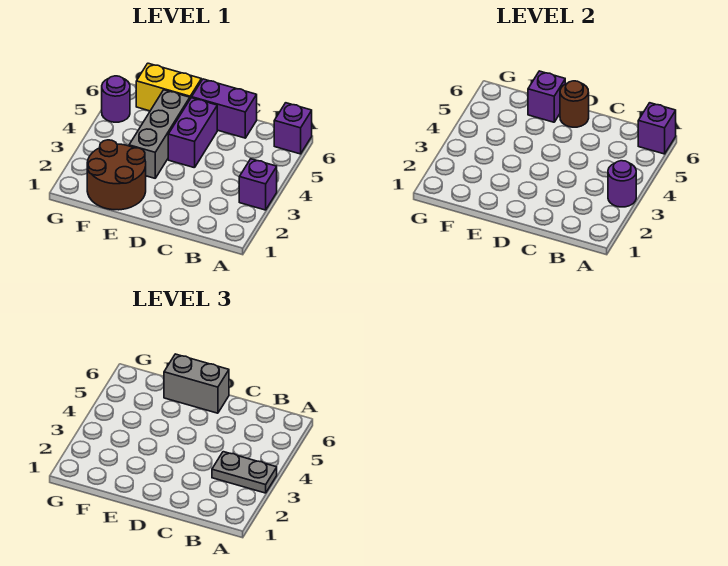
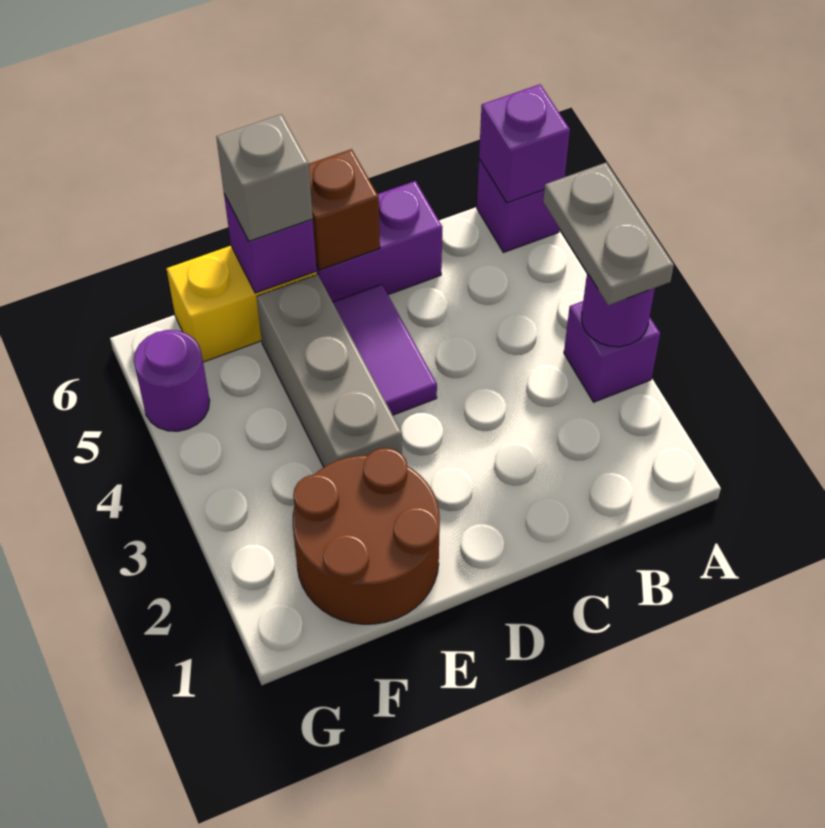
grey 1x2 plate [212,452,277,493] -> grey 1x2 plate turned to [543,163,674,305]
purple 1x2 brick [168,98,217,168] -> purple 1x2 tile [333,284,437,415]
brown 1x1 round brick [560,81,589,127] -> brown 1x1 brick [309,149,380,270]
grey 1x2 brick [164,354,229,413] -> grey 1x1 brick [216,114,313,241]

